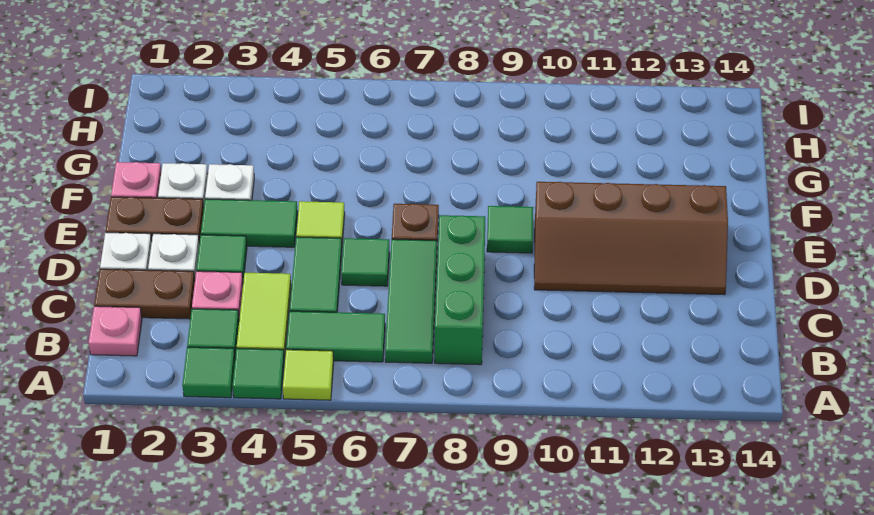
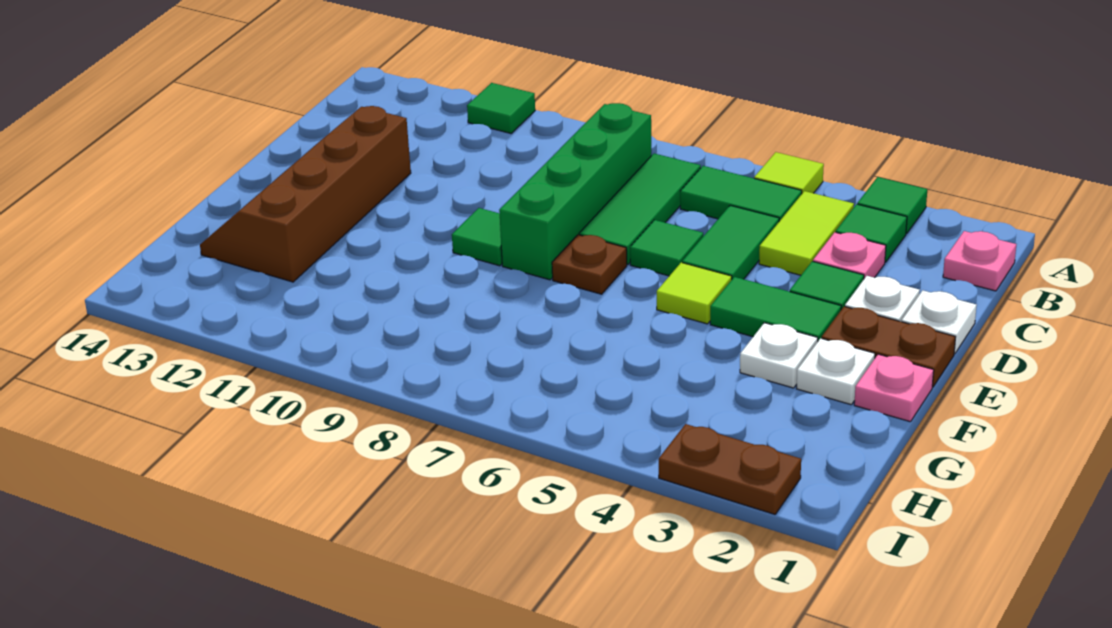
green 1x1 tile [232,348,284,399] -> green 1x1 tile moved to [467,83,535,133]
green 1x3 brick [435,215,485,365] -> green 1x4 brick [499,103,651,280]
brown 1x2 plate [94,269,195,319] -> brown 1x2 plate moved to [659,424,801,514]
brown 2x4 slope [534,182,728,295] -> brown 2x4 slope turned to [200,106,411,282]

